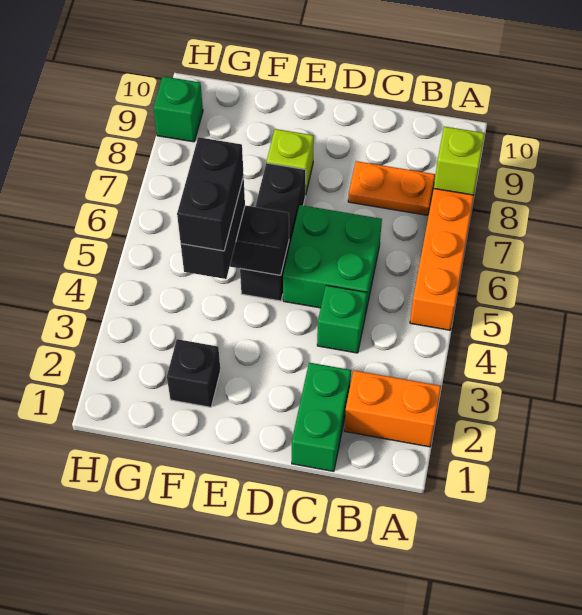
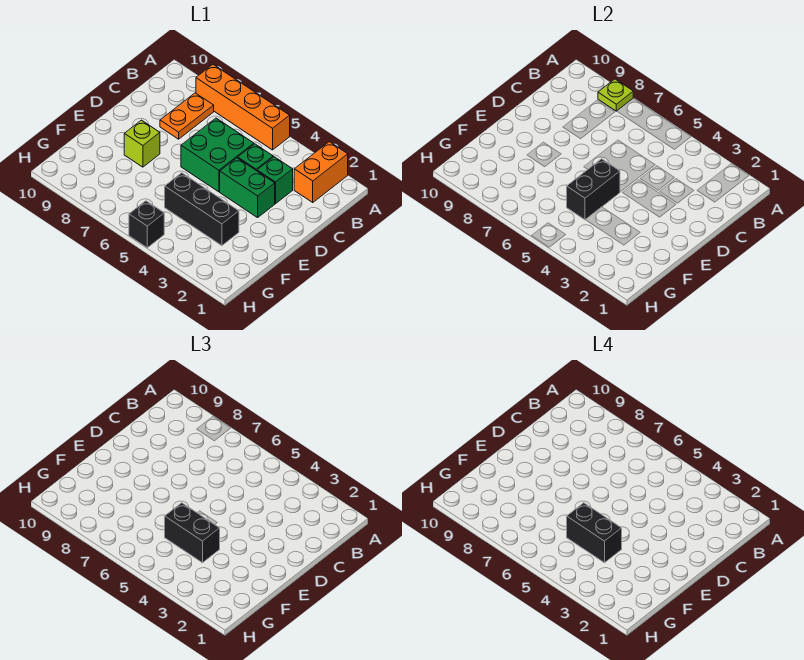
lime 1x1 brick [434,126,485,195] -> lime 1x1 plate [598,79,633,111]
green 1x2 brick [292,363,351,471] -> green 1x2 brick moved to [220,158,275,218]
black 1x3 brick [240,163,306,301] -> black 1x3 brick moved to [165,173,239,246]
black 1x1 brick [167,339,221,407] -> black 1x1 brick moved to [129,201,164,248]
green 1x1 brick [153,76,203,142] -> green 1x1 brick moved to [257,157,293,204]

